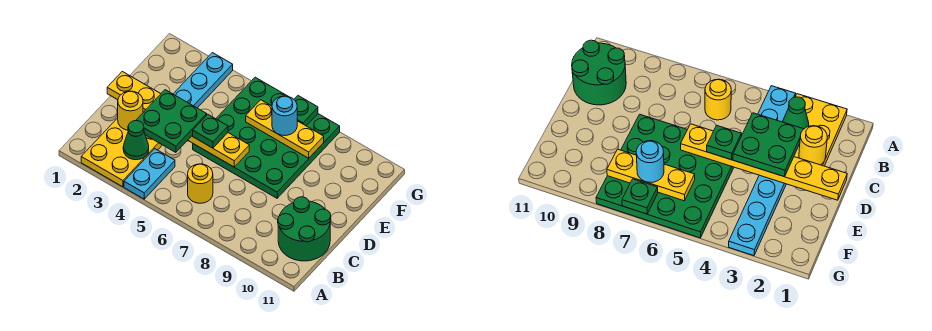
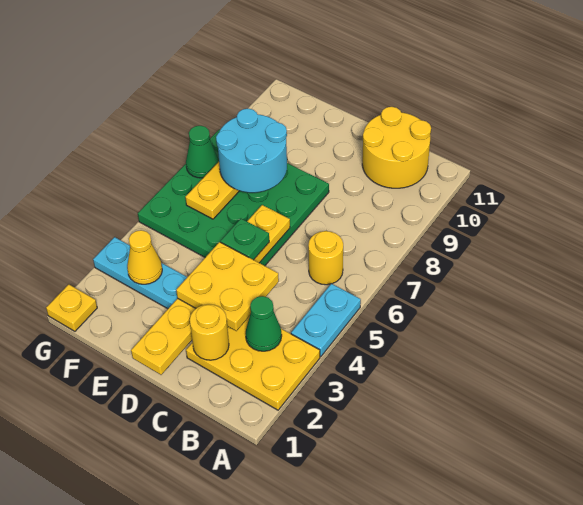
cyan 1x2 plate [124,149,175,199] -> cyan 1x2 plate turned to [291,284,361,357]
green 2x2 round brick [278,197,331,261] -> yellow 2x2 round brick [362,107,431,188]
green 2x2 plate [136,90,207,152] -> yellow 2x2 plate [176,242,279,331]
none -> yellow 1x1 cone [127,230,162,284]
cyan 1x1 round brick [272,96,297,136] -> cyan 2x2 round brick [216,109,287,193]
none -> yellow 1x1 plate [46,284,97,331]
green 1x1 plate [294,96,318,126] -> green 1x1 cone [186,126,218,178]

